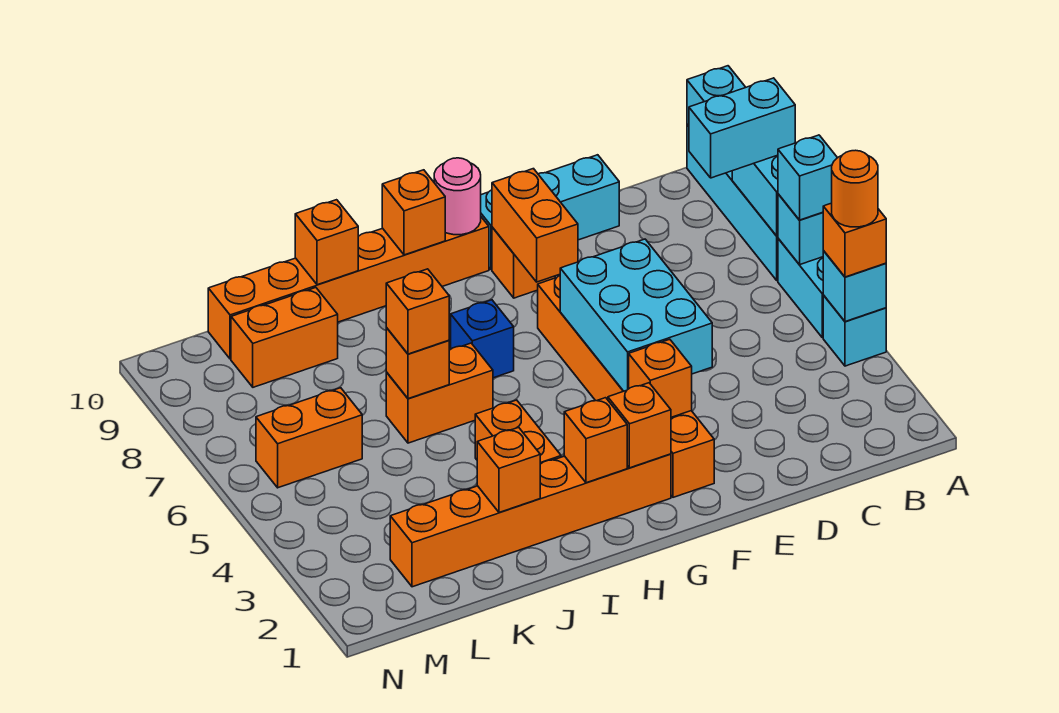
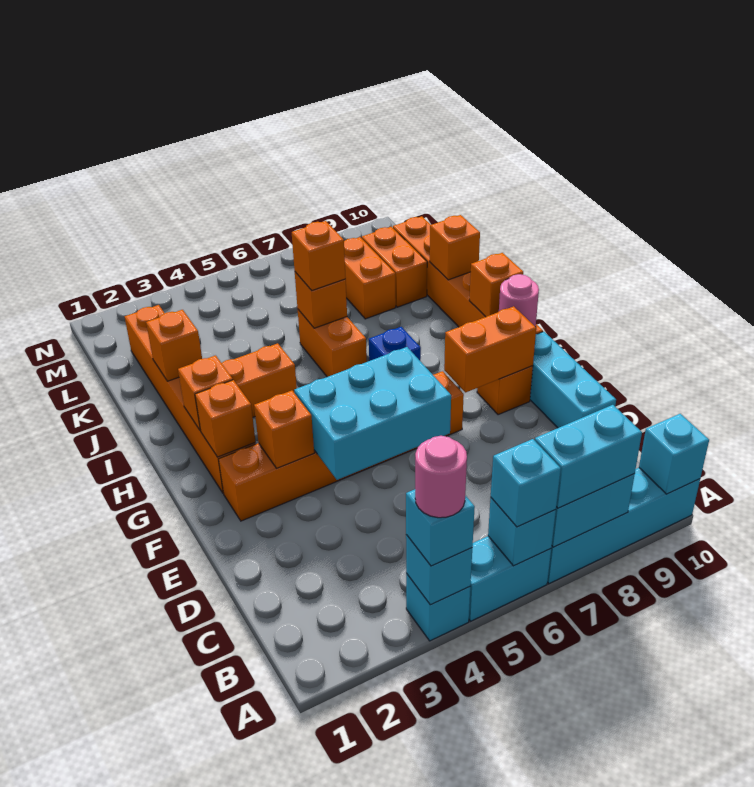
orange 1x1 brick [823,203,886,277] -> cyan 1x1 brick [406,489,475,566]
orange 1x1 round brick [832,150,878,227] -> pink 1x1 round brick [415,436,467,518]
cyan 1x2 brick [689,78,795,178] -> cyan 1x2 brick turned to [535,405,642,508]
orange 1x2 brick [256,388,362,488] -> orange 1x2 brick moved to [344,237,396,319]

